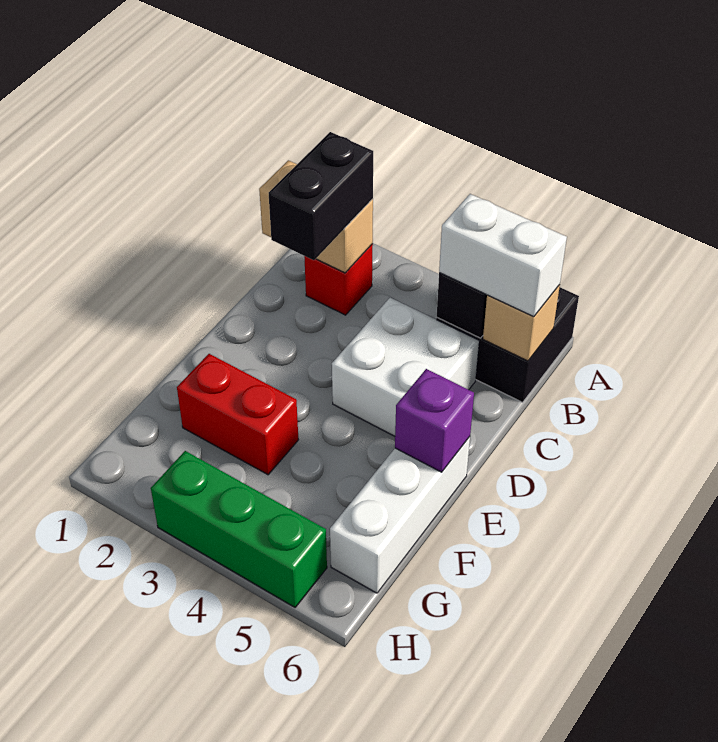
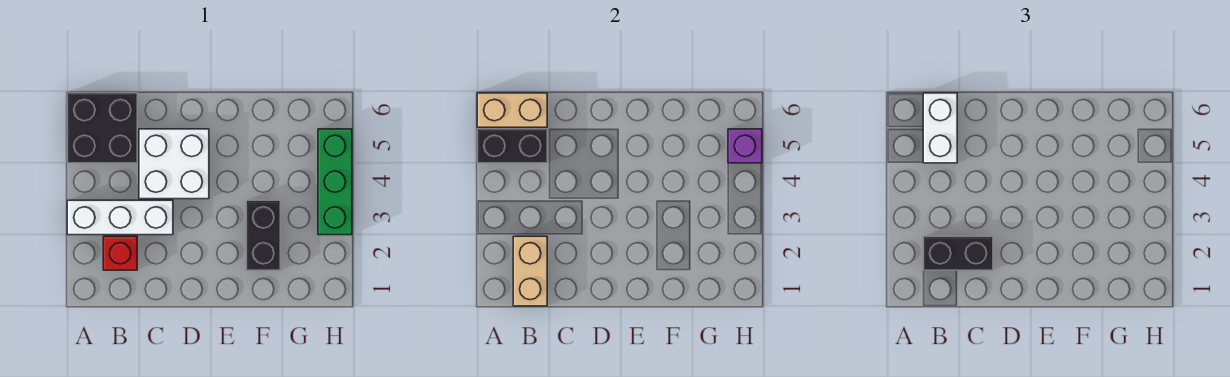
tan 1x1 brick [483,285,560,361] -> tan 1x2 brick [477,93,547,127]
white 1x3 brick [330,437,470,593] -> white 1x3 brick moved to [67,200,173,235]
purple 1x1 brick [395,369,474,472] -> purple 1x1 brick moved to [728,129,762,163]
red 1x2 brick [177,354,298,475] -> black 1x2 brick [246,200,280,270]

